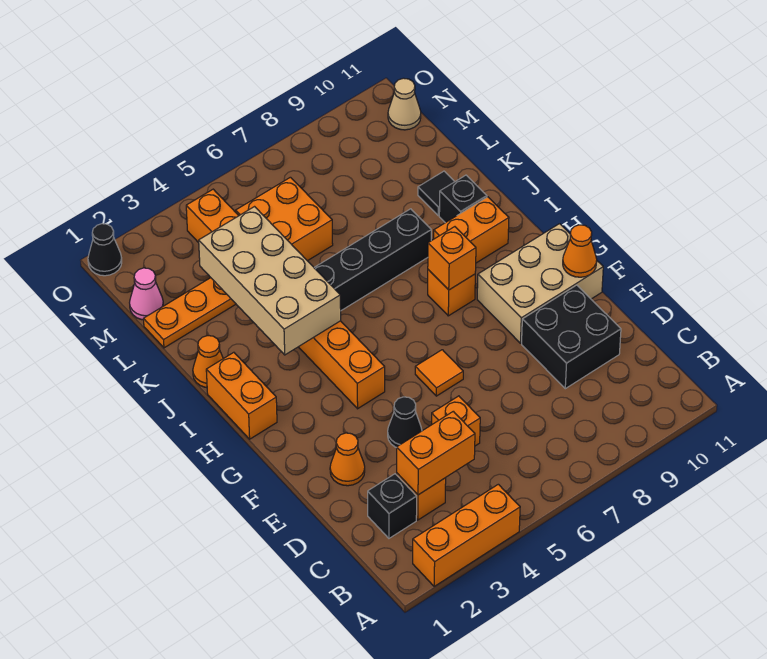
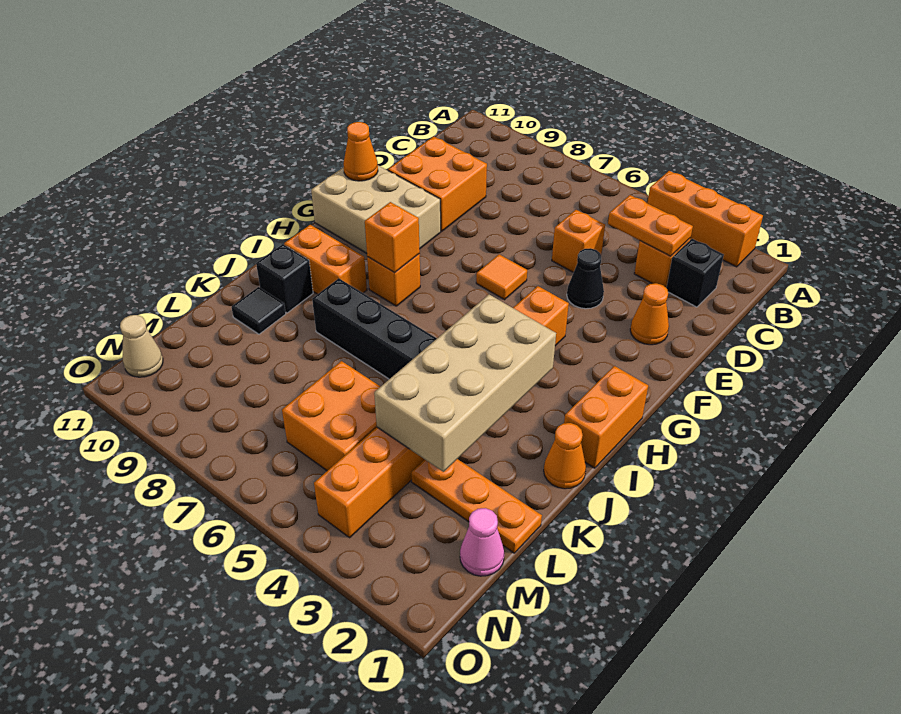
orange 1x2 brick [397,411,475,495] -> orange 1x2 plate [608,195,693,256]
black 2x2 brick [522,285,621,389] -> orange 2x2 brick [388,136,487,231]
black 1x1 cone [88,224,122,276] -> none

